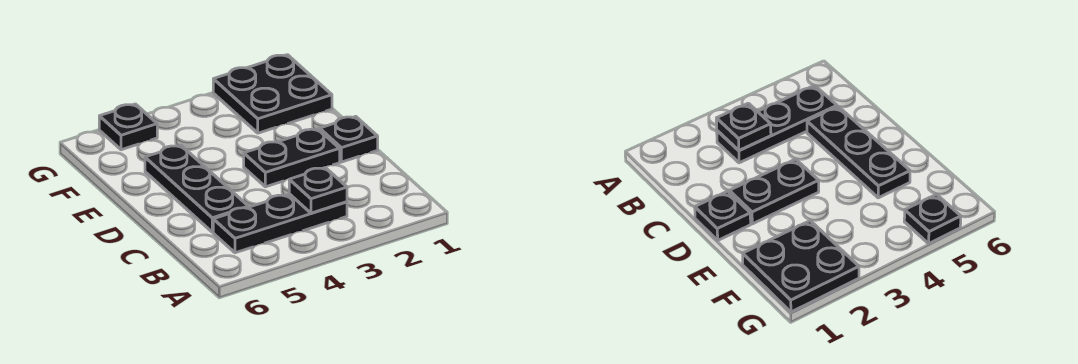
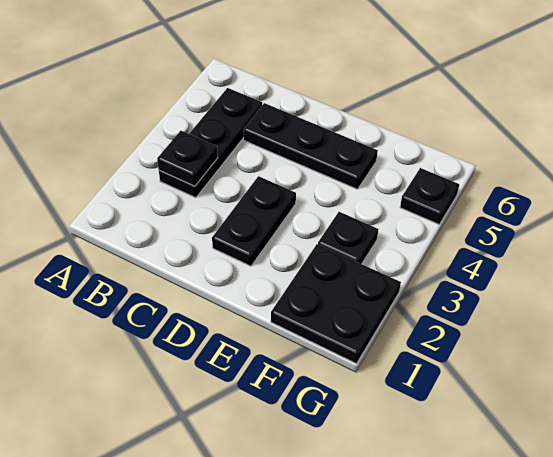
black 1x1 plate [320,117,378,162] -> black 1x1 plate moved to [318,212,378,264]

